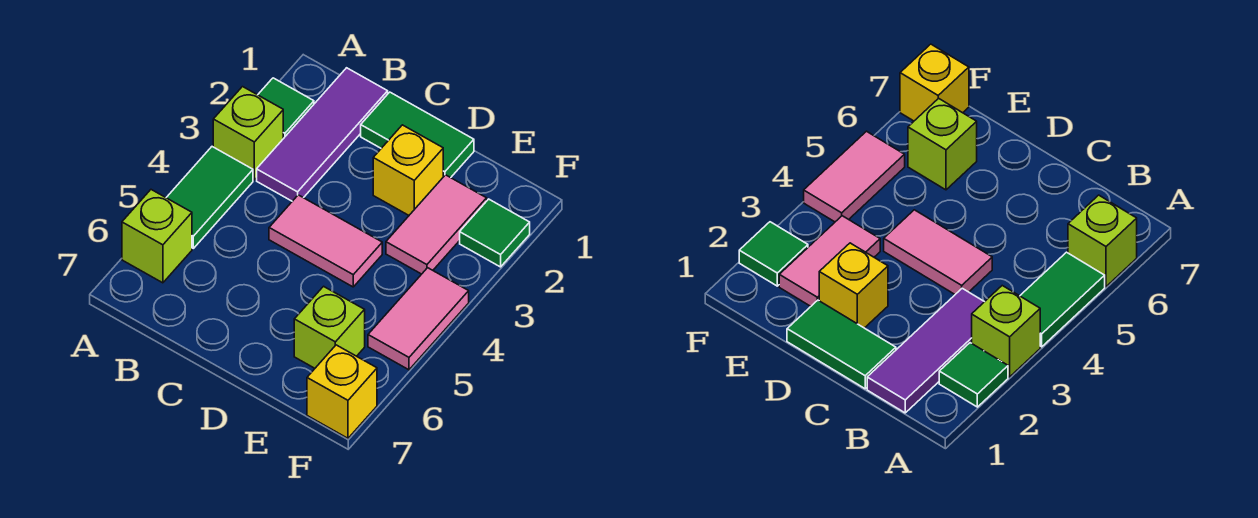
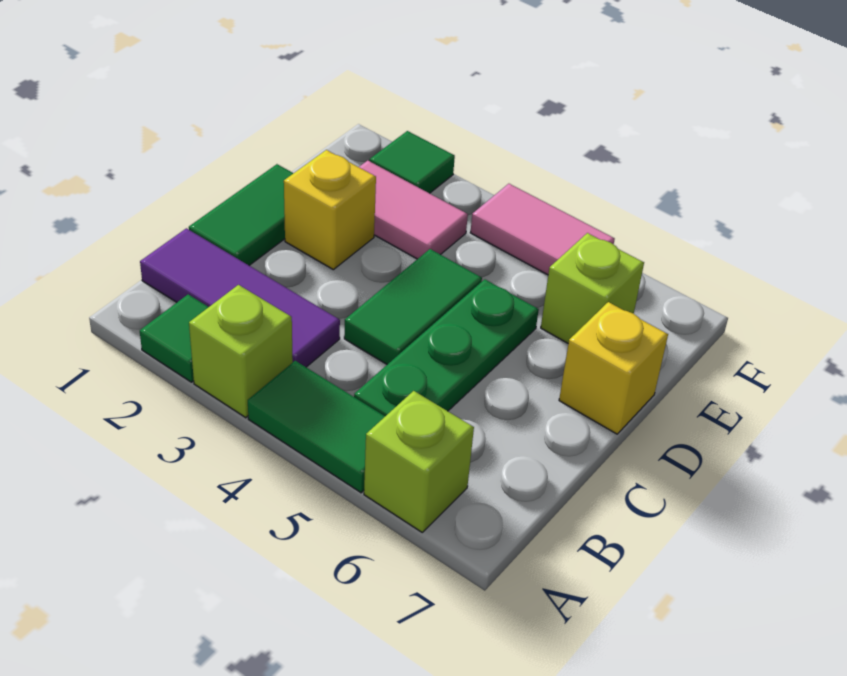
none -> green 1x3 plate [354,279,539,416]
pink 1x2 tile [269,195,382,287] -> green 1x2 tile [344,249,482,364]
yellow 1x1 brick [307,345,377,438] -> yellow 1x1 brick moved to [559,302,668,434]

